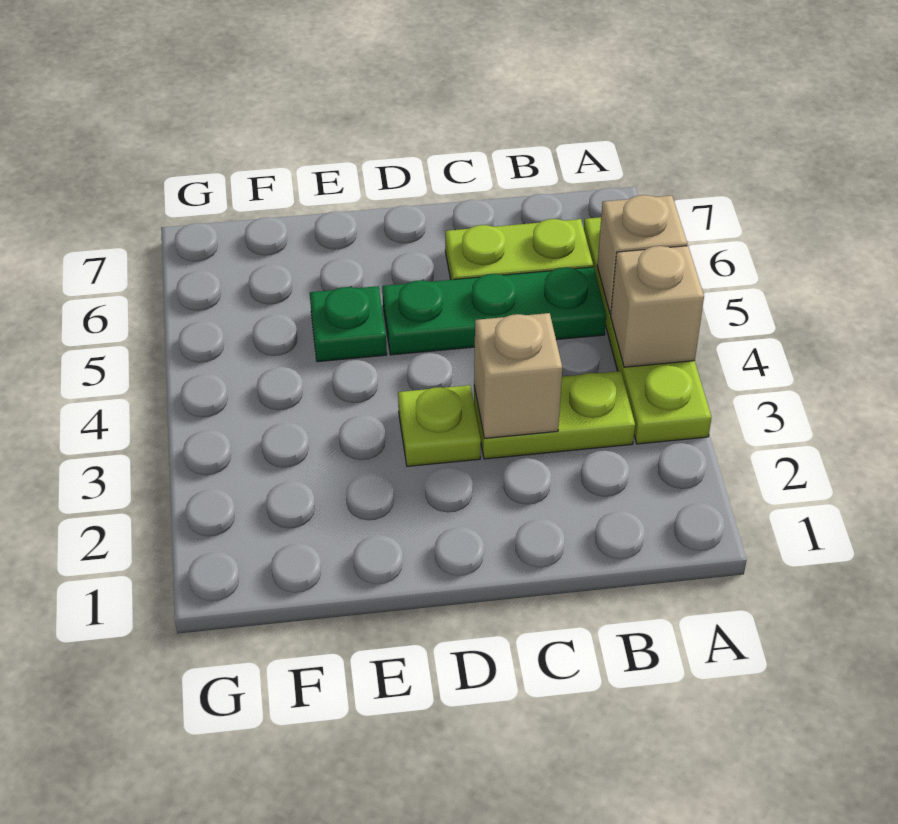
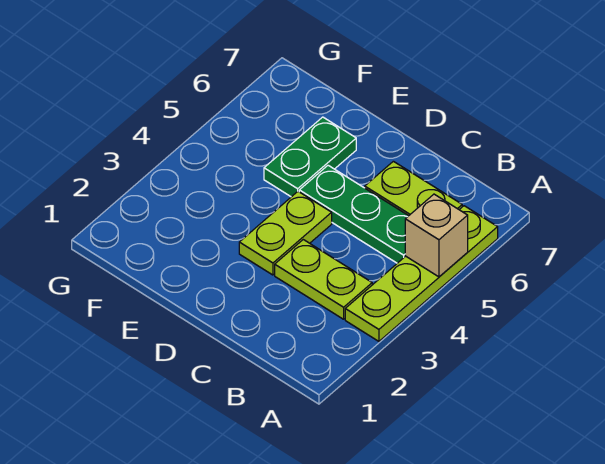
tan 1x1 brick [611,246,704,367] -> none
tan 1x1 brick [474,313,562,438] -> none
lime 1x1 plate [398,385,481,466] -> lime 1x2 plate [239,192,332,275]
green 1x1 plate [310,286,387,362] -> green 1x2 plate [264,117,356,197]

